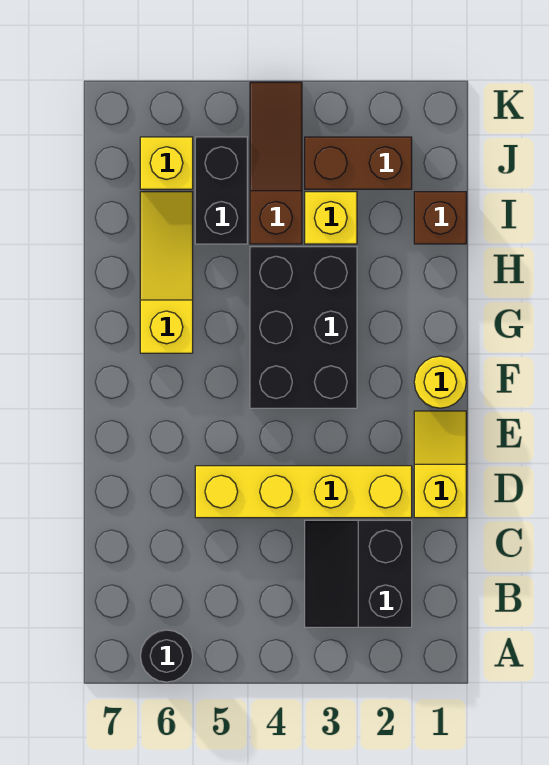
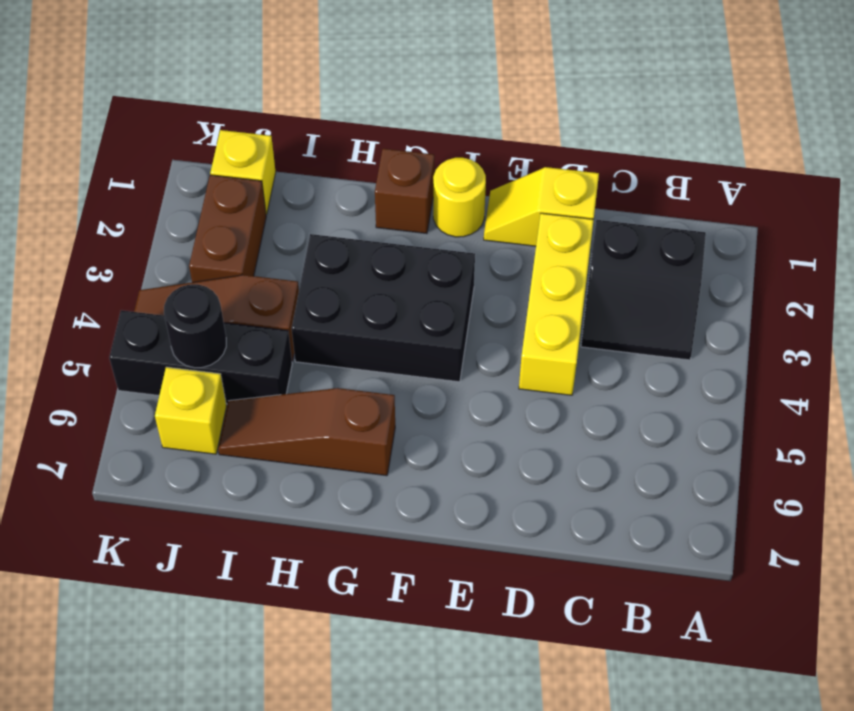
black 1x1 round brick [141,630,193,682] -> black 1x1 round brick moved to [164,284,226,368]
yellow 1x4 brick [195,466,412,518] -> yellow 1x3 brick [519,213,594,395]
yellow 1x3 slope [140,192,193,353] -> brown 1x3 slope [218,388,395,476]
brown 1x1 brick [414,192,466,244] -> brown 1x1 brick moved to [375,149,434,234]
yellow 1x1 brick [305,192,357,244] -> yellow 1x1 brick moved to [210,130,276,215]
black 1x2 brick [195,137,247,244] -> black 1x3 brick [109,310,292,404]

